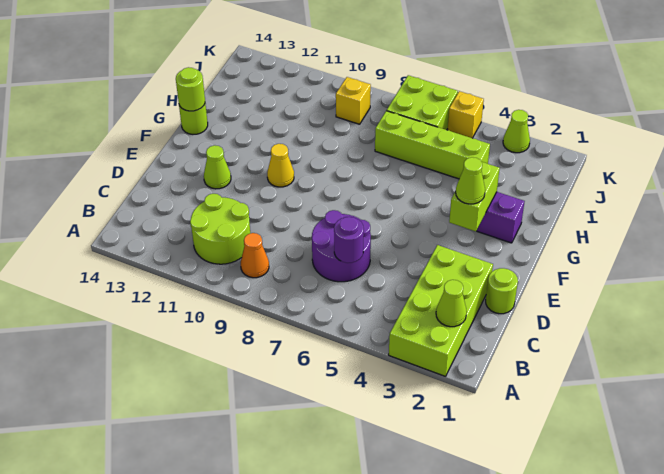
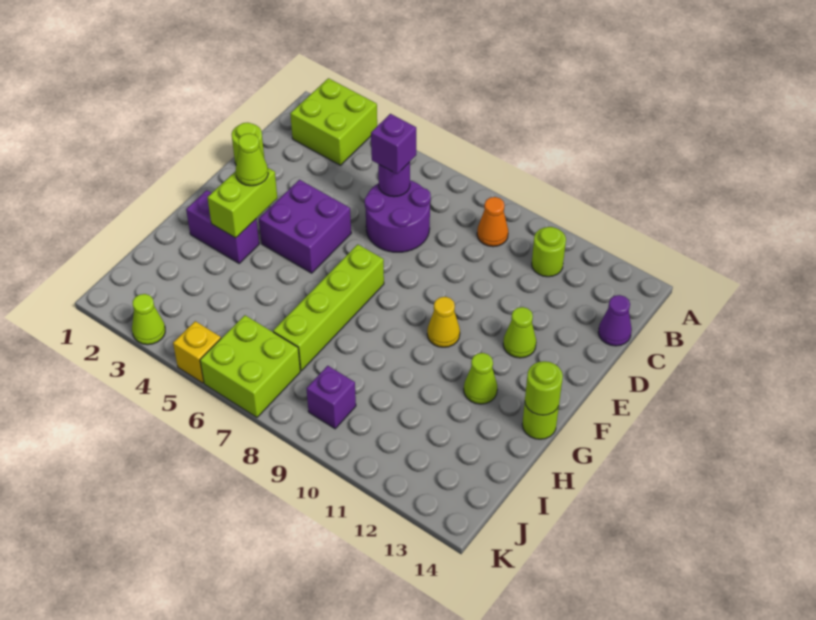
lime 2x4 brick [389,245,493,376] -> lime 2x2 brick [290,78,377,165]
lime 1x1 cone [436,280,467,327] -> lime 1x1 cone moved to [464,353,497,404]
lime 2x2 round brick [190,194,250,264] -> lime 1x1 round brick [532,227,566,277]
none -> purple 1x1 brick [371,114,416,174]
none -> purple 1x1 cone [598,295,632,346]
none -> purple 2x2 brick [259,180,351,273]
lime 1x4 brick [375,111,490,179] -> lime 1x4 brick turned to [273,244,384,371]
yellow 1x1 brick [336,77,371,124] -> purple 1x1 brick [306,366,356,429]

